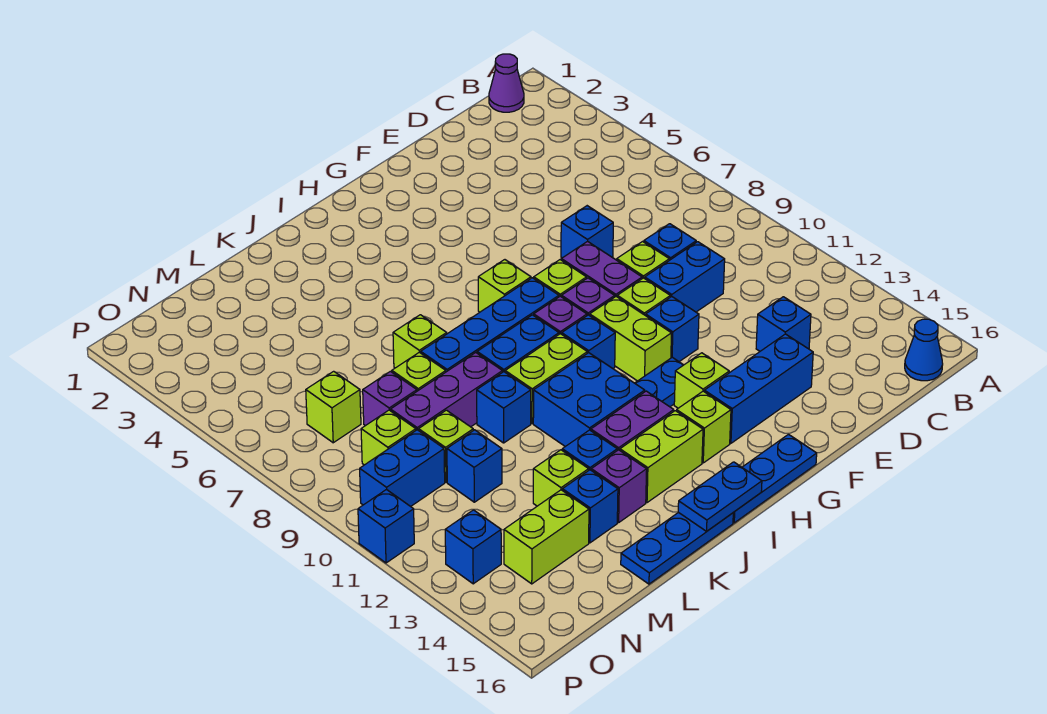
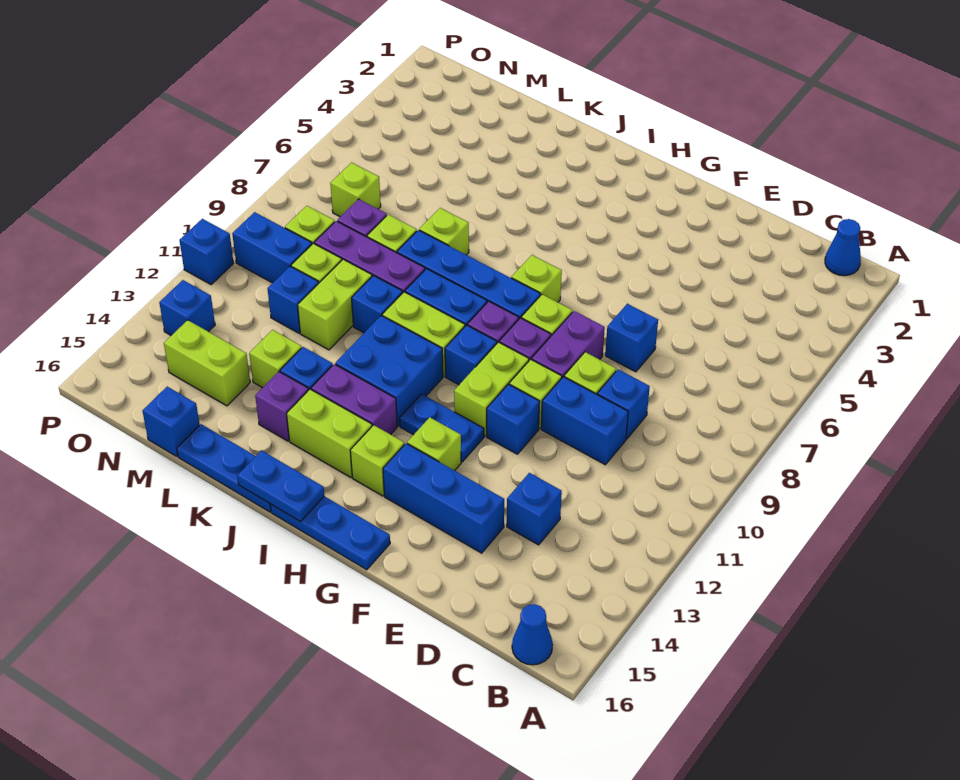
purple 1x1 cone [489,54,524,112] -> blue 1x1 cone [825,219,861,276]
none -> lime 1x2 brick [298,259,372,350]
blue 1x1 brick [562,470,618,543] -> blue 1x1 brick moved to [142,387,200,456]

